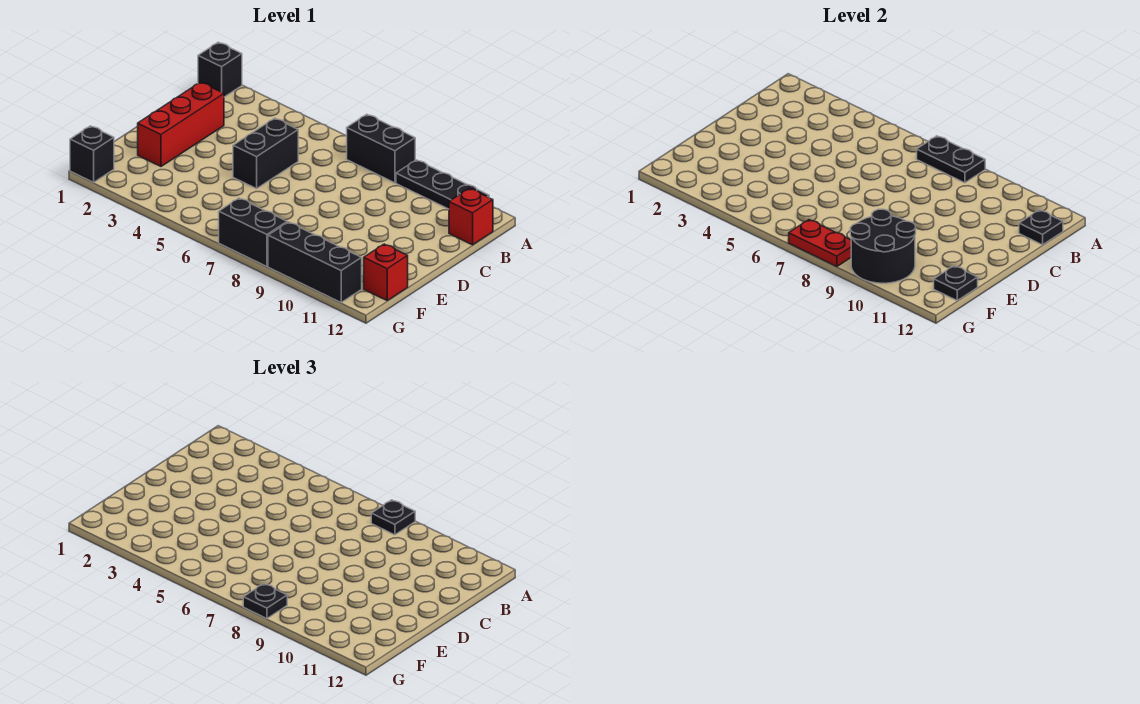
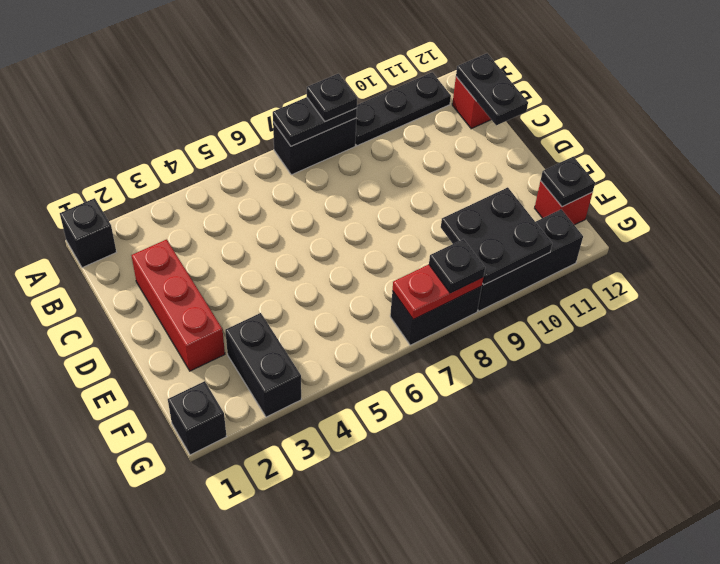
black 1x1 plate [1019,210,1063,245] -> black 1x2 plate [456,53,528,125]
black 1x2 brick [233,118,298,189] -> black 1x2 brick moved to [225,313,301,417]
black 2x2 round brick [850,209,916,283] -> black 2x2 plate [441,187,552,285]

